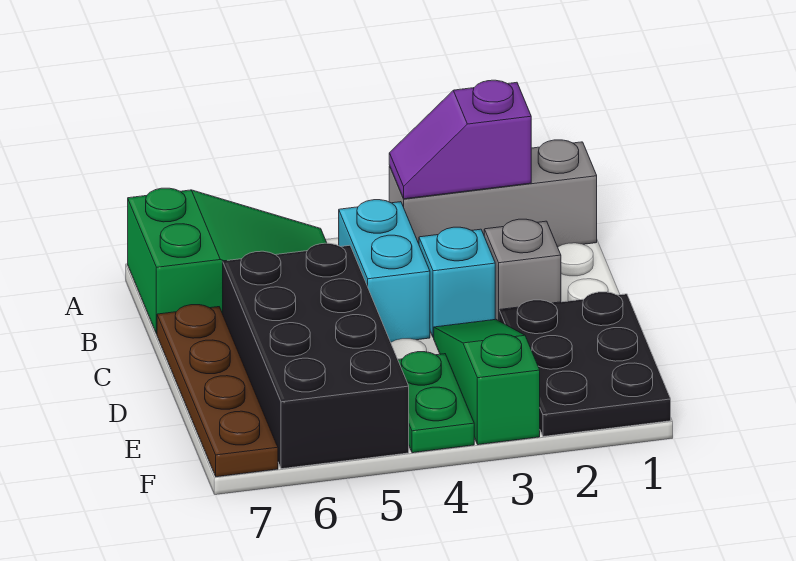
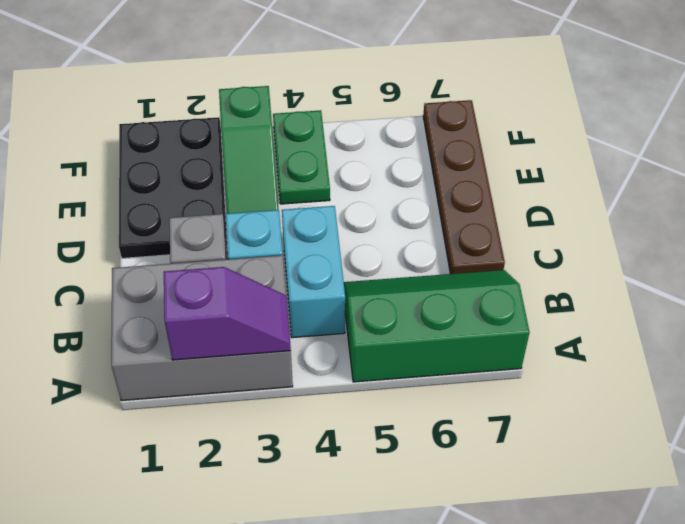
grey 1x3 brick [389,140,597,247] -> grey 2x3 brick [111,255,293,401]
green 2x3 slope [128,188,327,334] -> green 2x3 slope turned to [344,270,530,382]
black 2x4 brick [223,243,409,469] -> none

